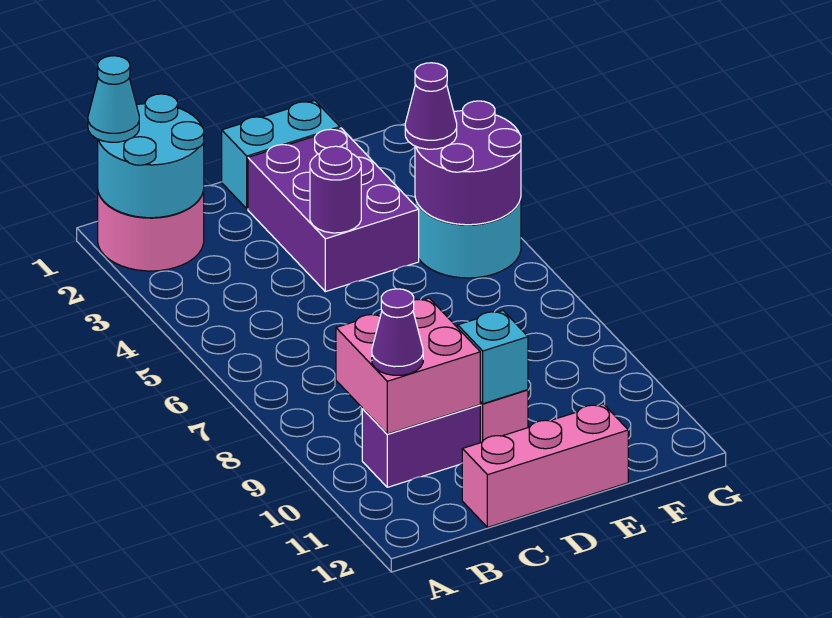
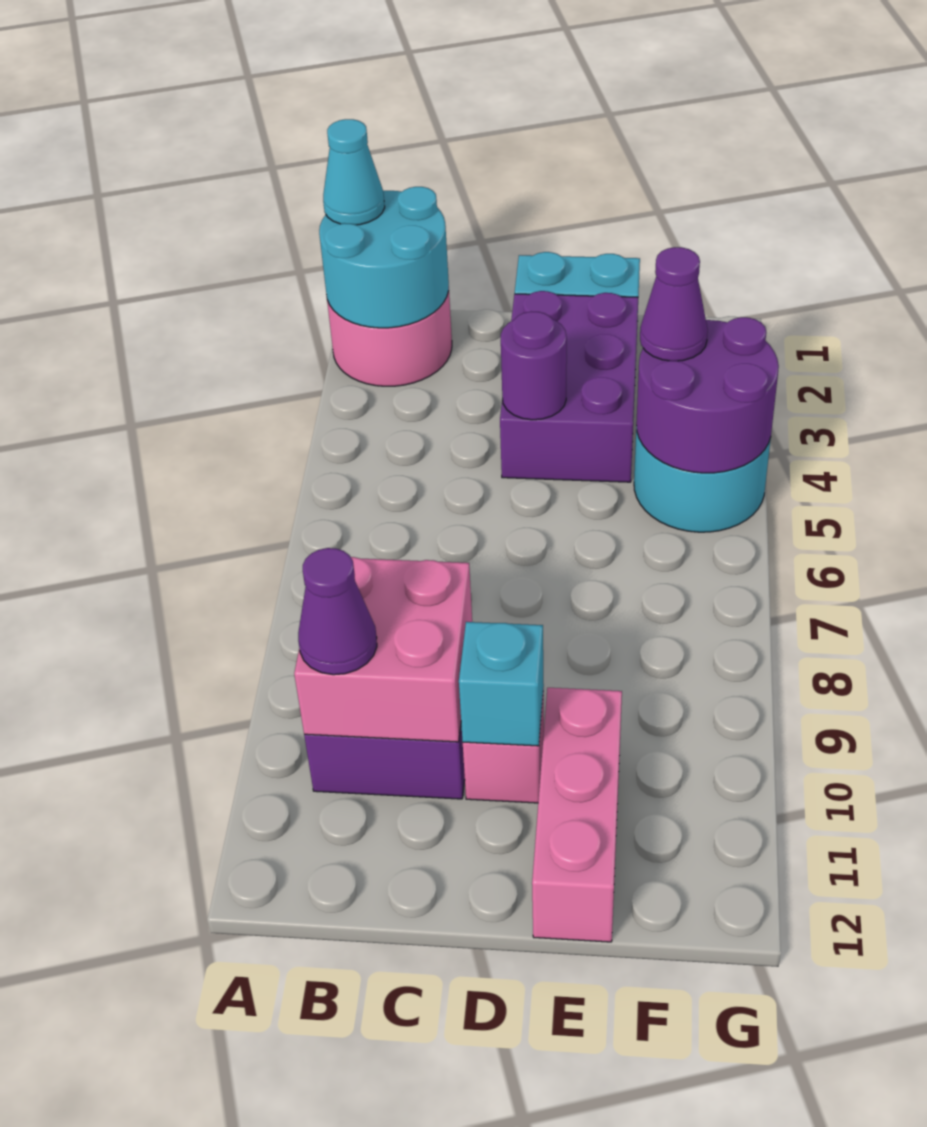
pink 1x3 brick [462,404,628,527] -> pink 1x3 brick turned to [532,688,622,942]

